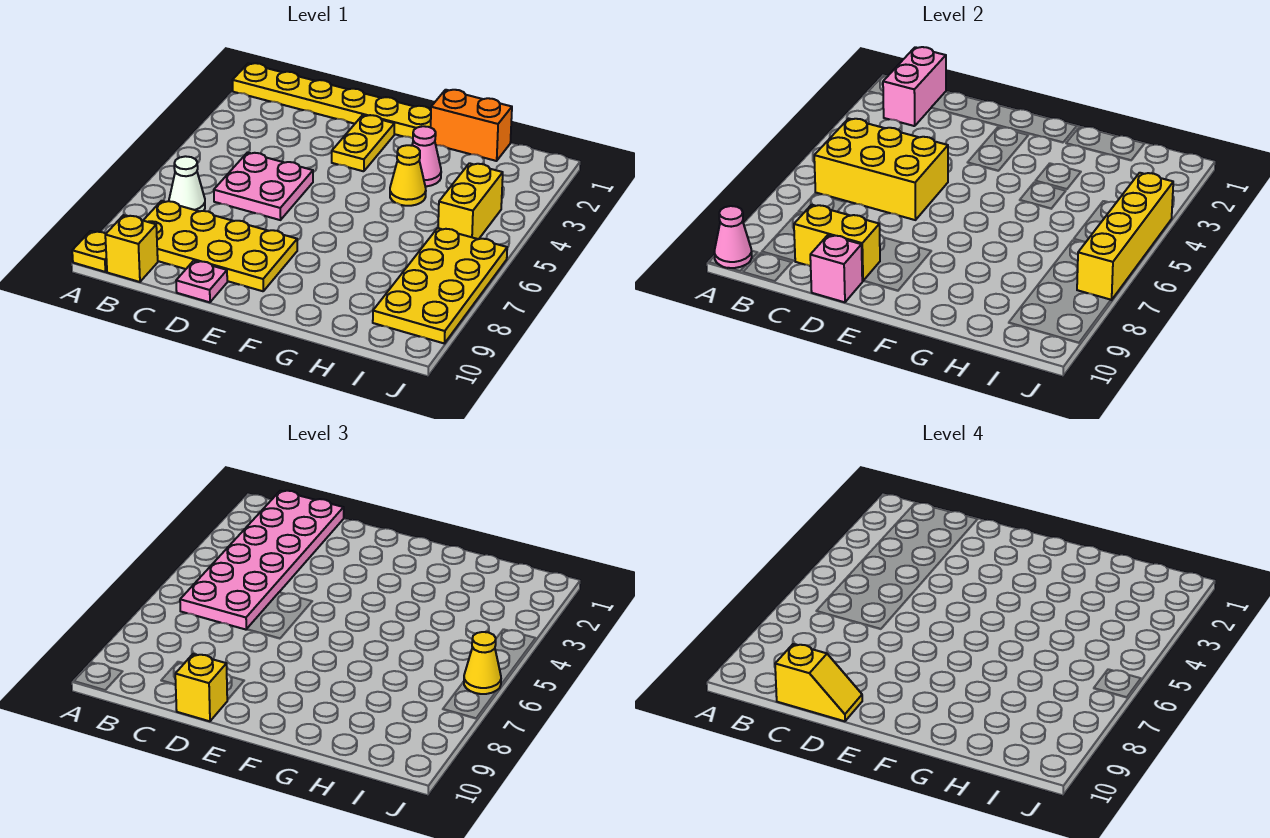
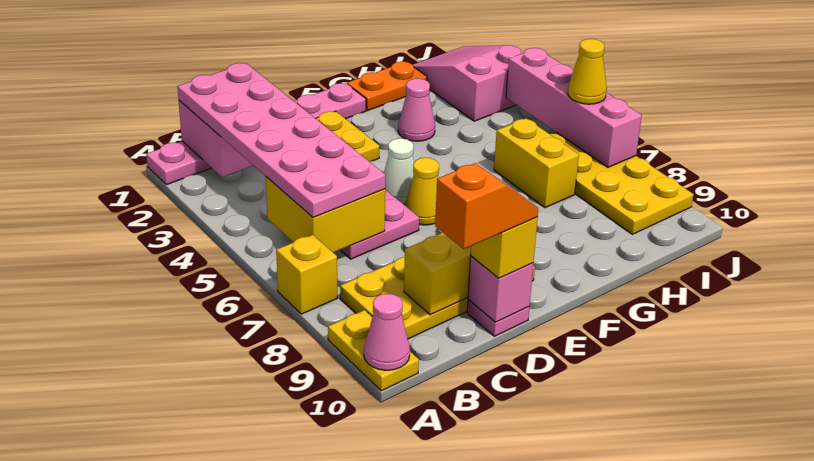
yellow 1x6 plate [233,63,431,138] -> pink 1x6 plate [146,83,366,185]
yellow 1x1 plate [72,231,107,272] -> yellow 1x2 plate [328,310,419,391]
yellow 2x3 brick [814,119,948,220] -> yellow 2x2 brick [266,177,385,253]
white 1x1 cone [169,156,205,211] -> white 1x1 cone moved to [384,138,414,204]
yellow 1x1 brick [105,215,158,282] -> yellow 1x1 brick moved to [276,235,337,314]
yellow 1x2 slope [775,644,862,721] -> orange 1x2 slope [435,163,538,249]
orange 1x2 brick [431,90,512,161] -> orange 1x2 plate [347,62,427,111]
yellow 1x1 cone [390,145,426,206] -> yellow 1x1 cone moved to [405,158,439,225]
none -> pink 2x3 slope [413,45,522,121]
yellow 1x2 brick [438,163,503,239] -> yellow 1x2 brick moved to [494,118,579,208]
yellow 1x4 brick [1077,173,1173,300] -> pink 1x4 brick [506,48,642,167]

